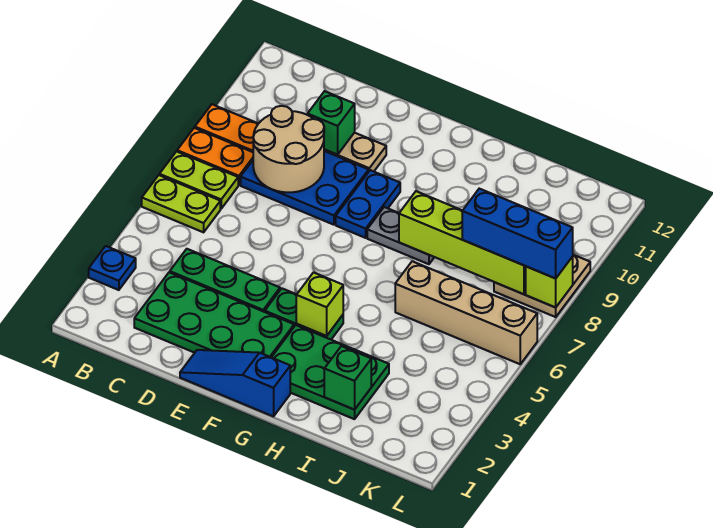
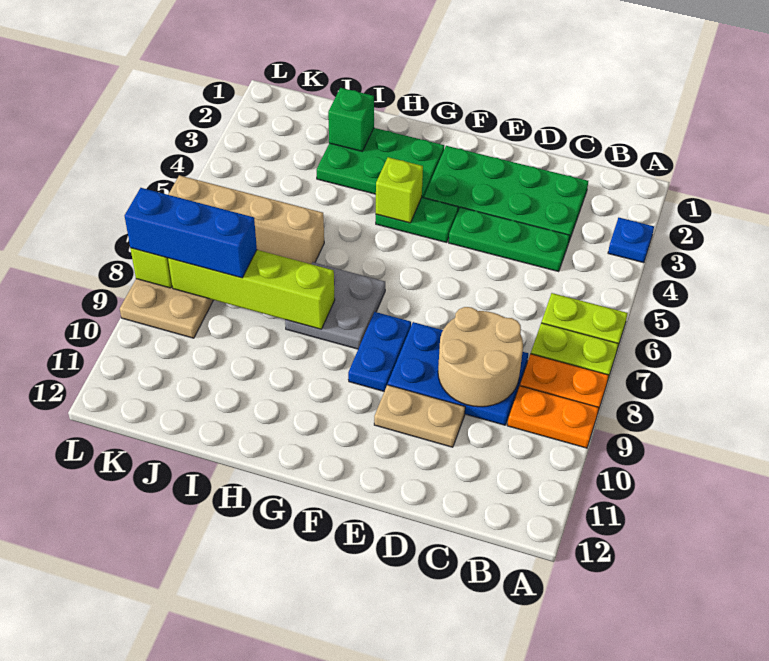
green 1x1 brick [308,91,355,155] -> none
blue 1x3 slope [180,350,290,416] -> none
grey 1x2 plate [367,207,434,264] -> grey 2x2 plate [285,262,385,349]

